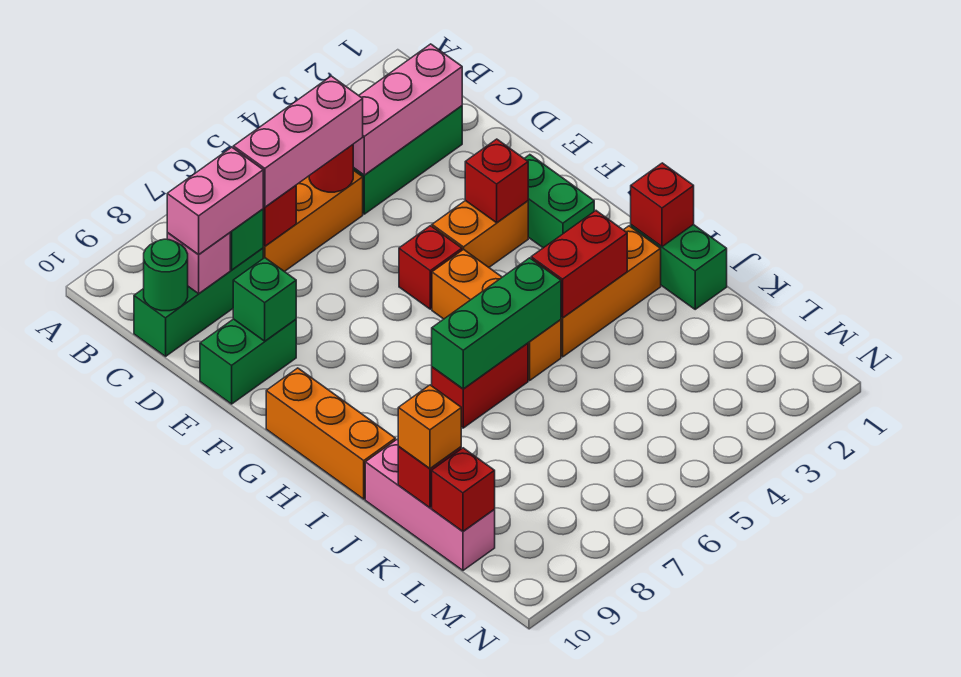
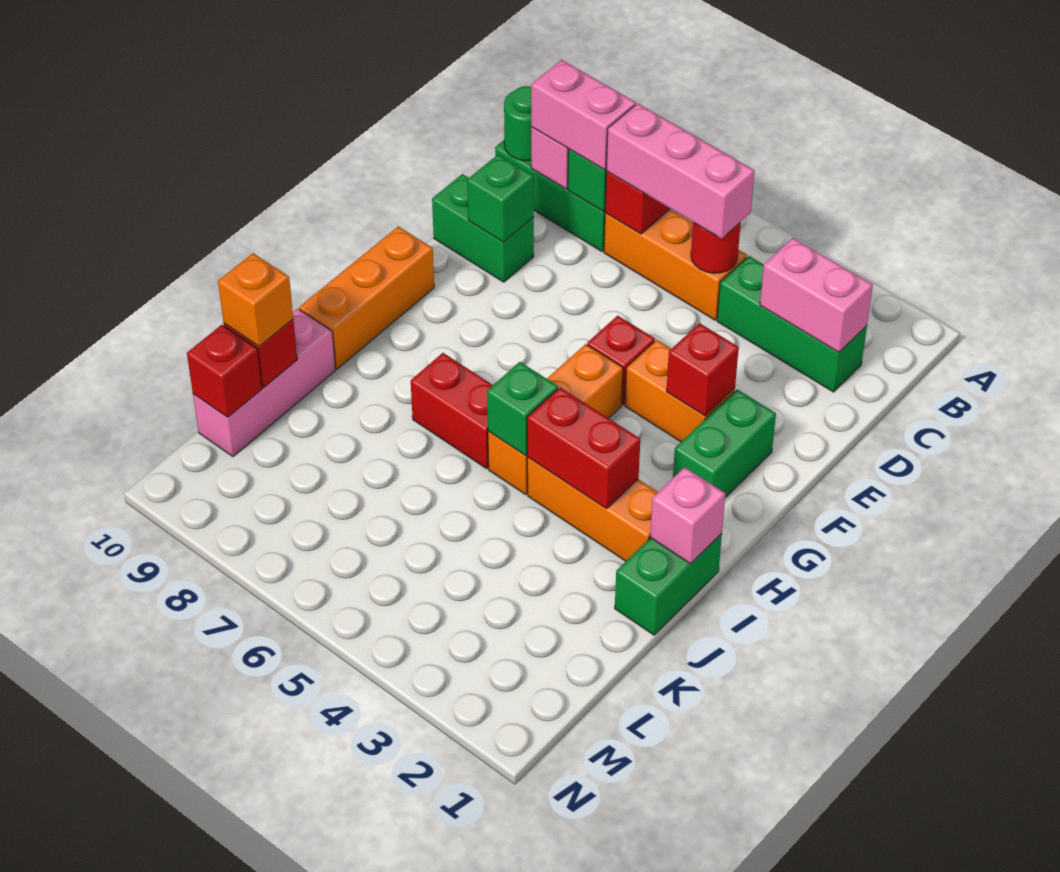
pink 1x3 brick [353,44,462,175] -> pink 1x2 brick [760,238,873,352]
red 1x1 brick [631,163,694,247] -> pink 1x1 brick [650,467,726,564]
green 1x3 brick [432,258,561,389] -> green 1x1 brick [487,362,558,456]

